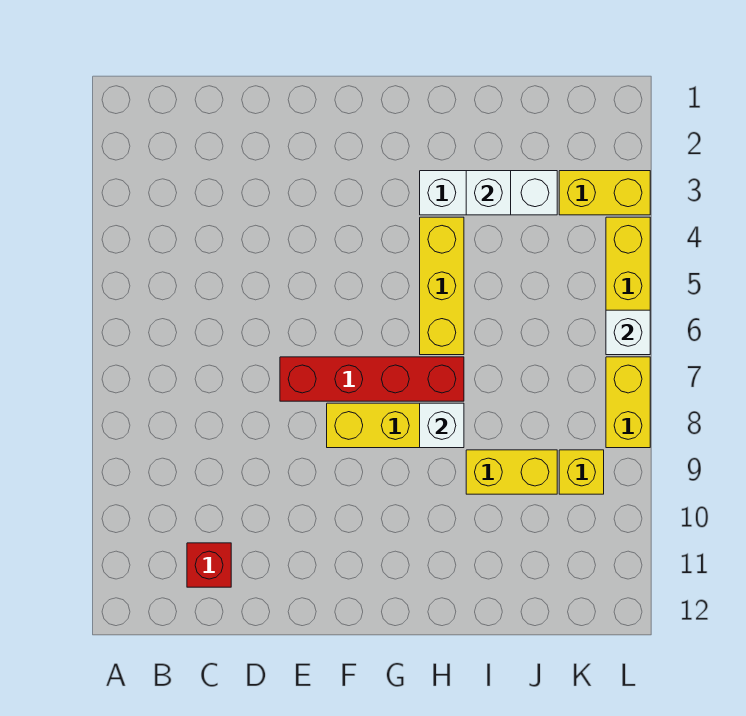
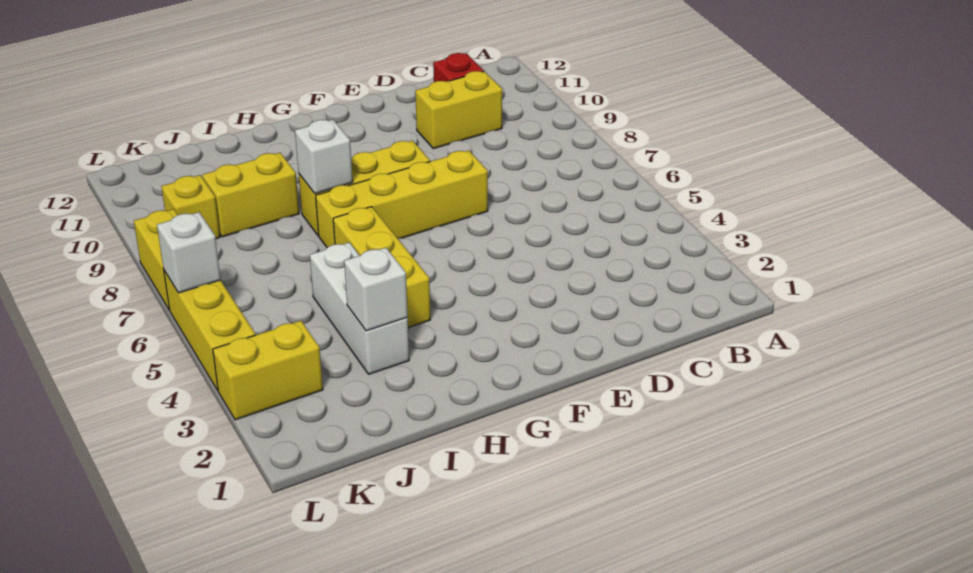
none -> yellow 1x2 brick [415,71,502,149]
red 1x4 brick [280,357,464,401] -> yellow 1x4 brick [316,150,488,248]
white 1x3 brick [420,171,557,215] -> white 1x3 brick turned to [310,242,409,374]

